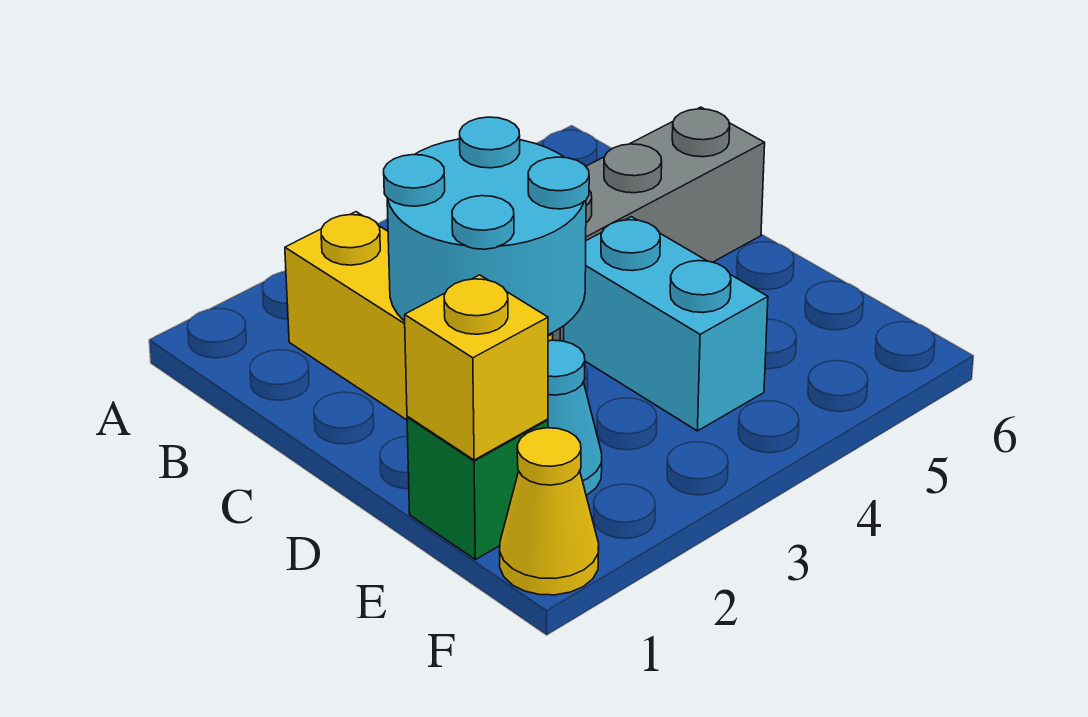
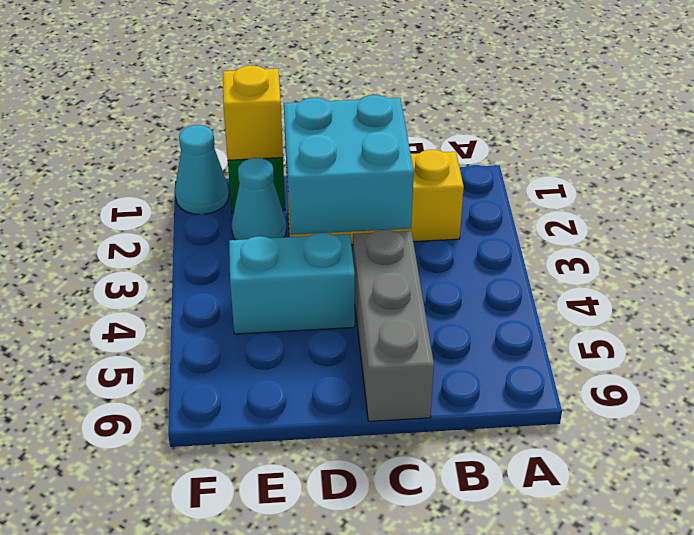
cyan 2x2 round brick [384,117,589,334] -> cyan 2x2 brick [284,95,414,235]
yellow 1x1 cone [500,428,599,595] -> cyan 1x1 cone [175,125,229,214]

